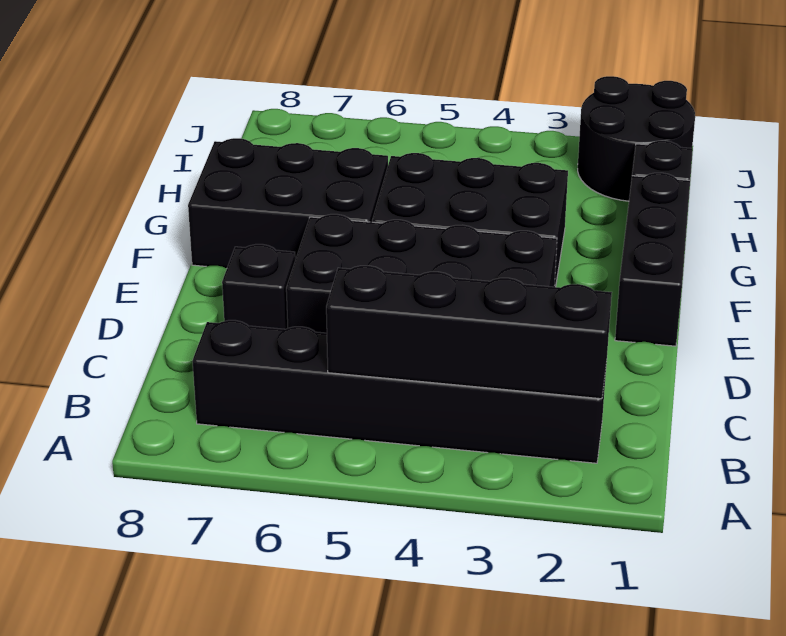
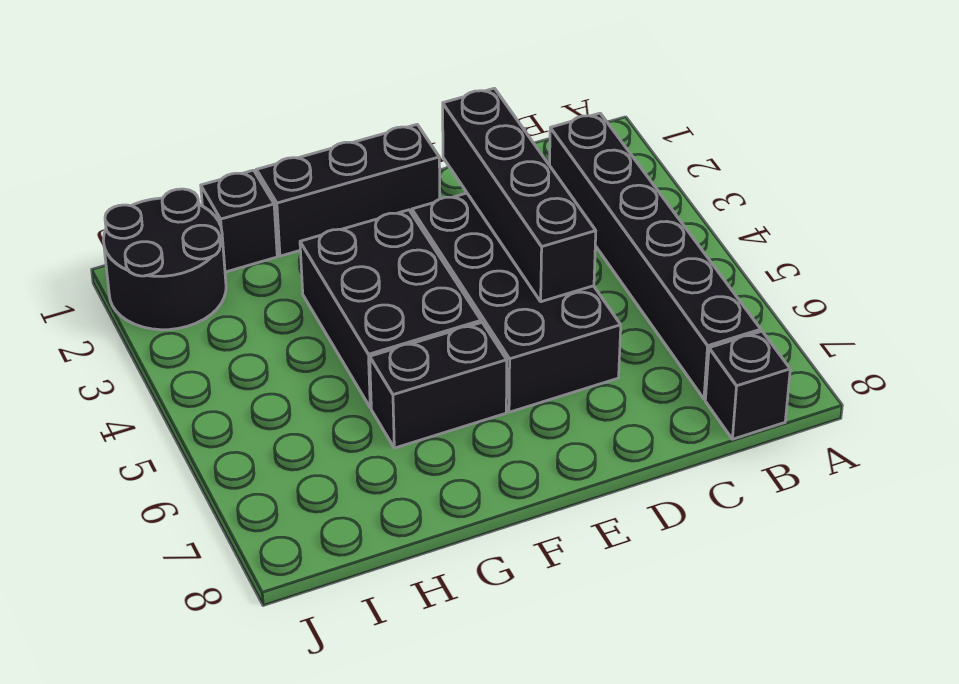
black 1x4 brick [326,266,612,399] -> black 1x4 brick moved to [443,88,596,302]
black 1x1 brick [222,244,295,329] -> black 1x1 brick moved to [705,331,790,439]
black 2x3 brick [188,138,388,268] -> black 1x2 brick [370,323,507,448]

